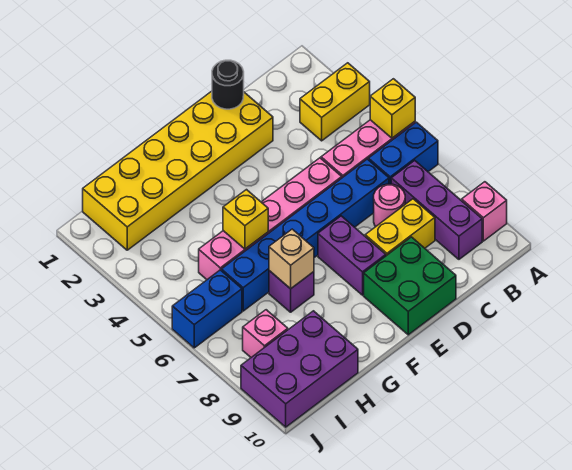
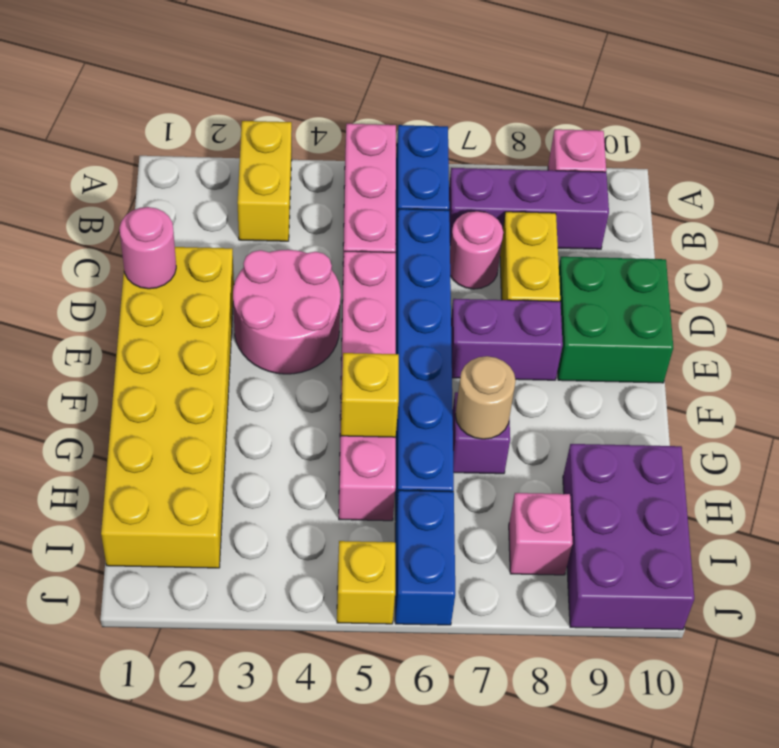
yellow 1x1 brick [370,79,415,138] -> yellow 1x1 brick moved to [337,541,395,624]
black 1x1 round brick [212,60,244,109] -> pink 1x1 round brick [119,207,176,289]
none -> pink 2x2 round brick [233,250,341,374]
tan 1x1 brick [269,229,314,289] -> tan 1x1 round brick [455,356,516,439]

